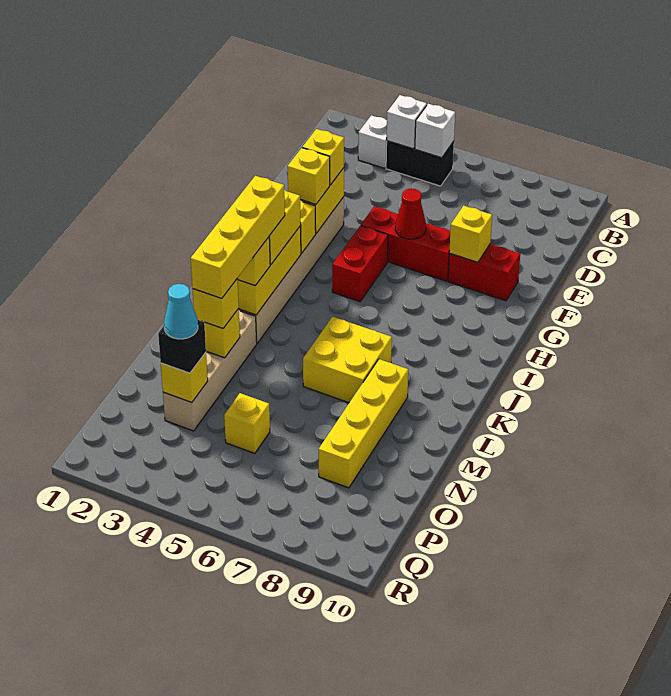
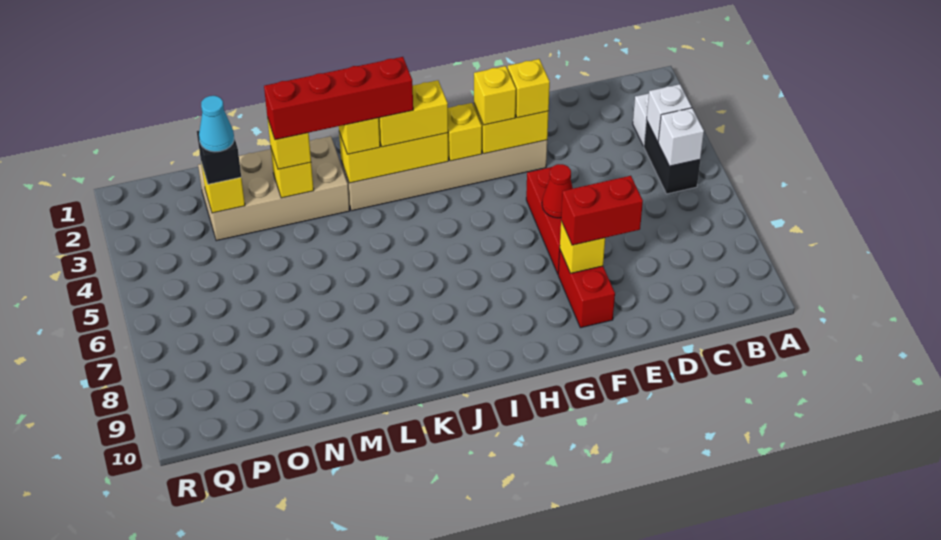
red 1x2 brick [332,226,388,301] -> red 1x2 brick moved to [561,176,643,245]
yellow 1x4 brick [191,176,285,298] -> red 1x4 brick [264,57,413,140]
yellow 2x2 brick [303,317,392,403] -> none
tan 1x4 brick [163,311,257,431] -> tan 2x4 brick [198,136,350,241]
yellow 1x4 brick [319,359,408,488] -> none
yellow 1x1 brick [224,393,270,453] -> none

